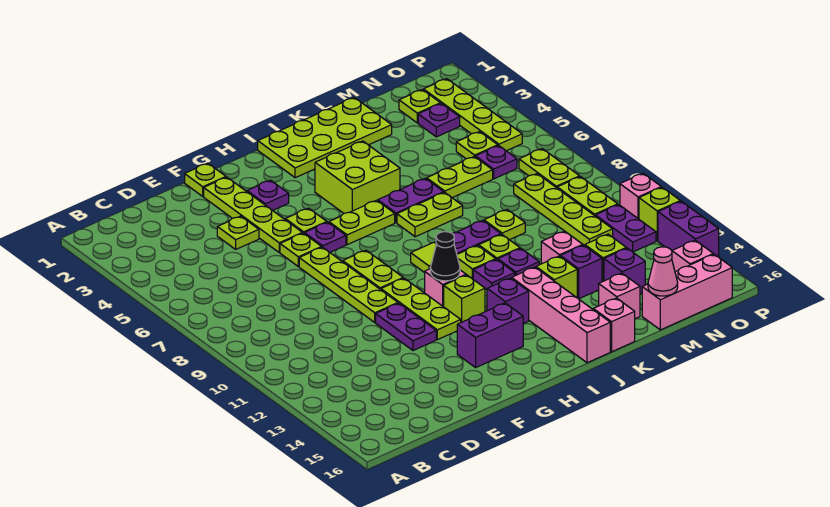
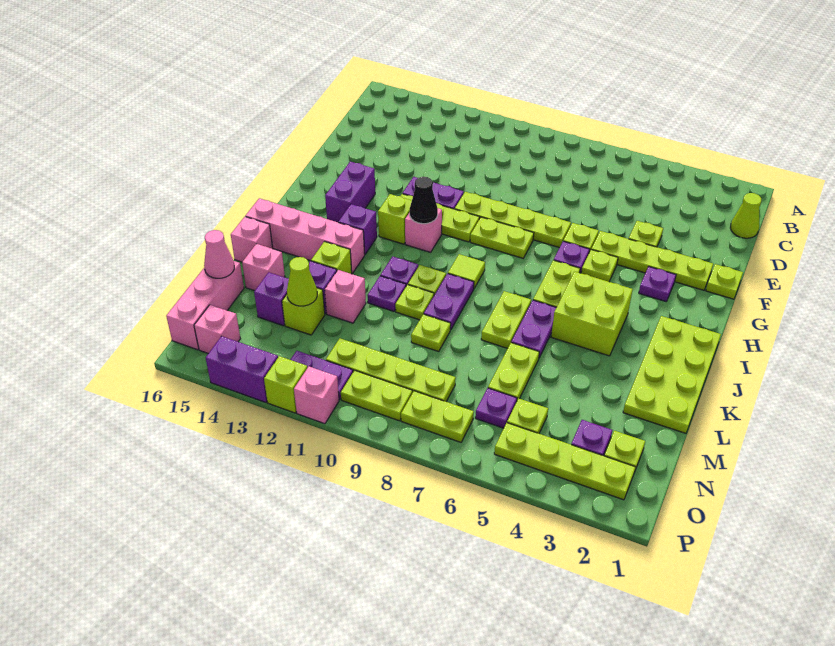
none -> lime 1x1 cone [730,193,761,238]
none -> lime 1x1 cone [287,257,317,306]

